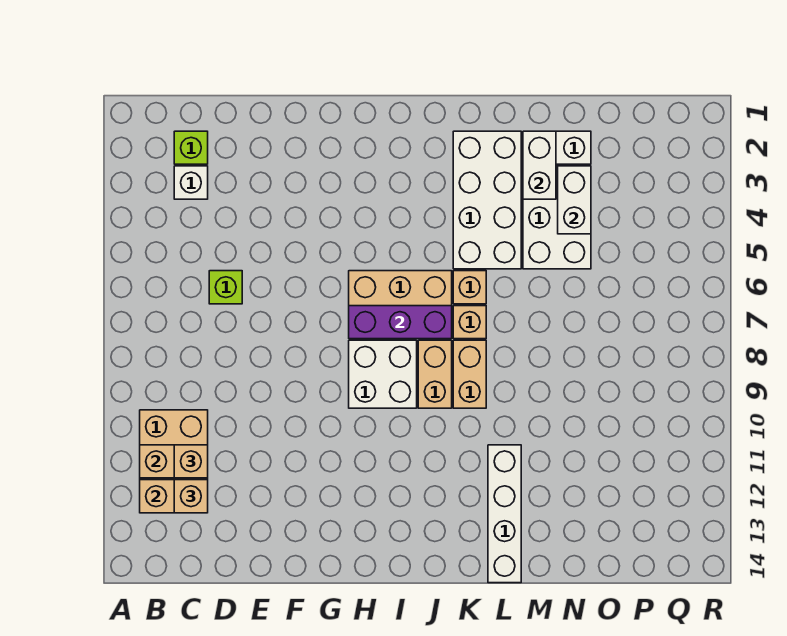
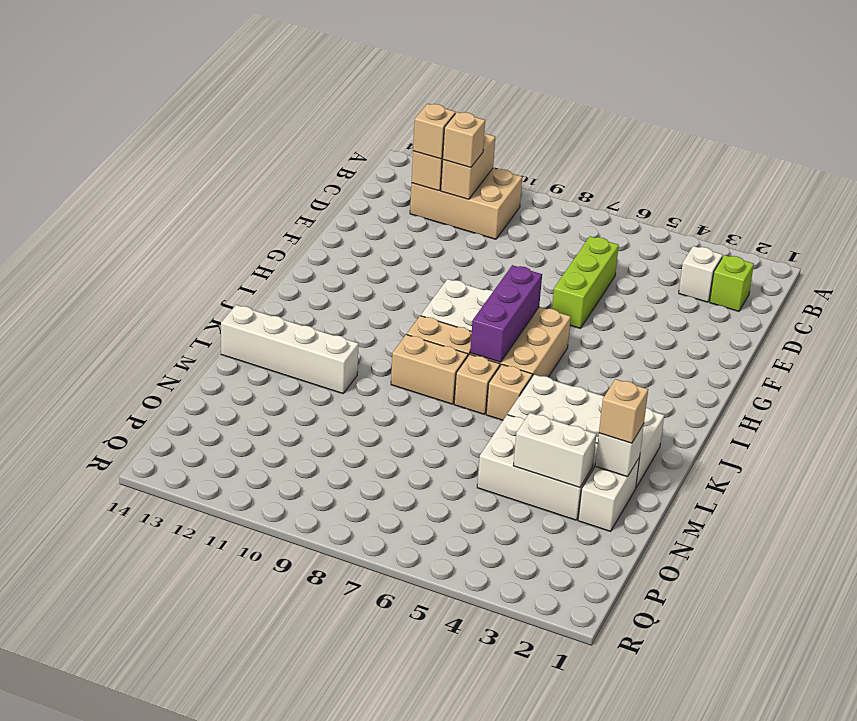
lime 1x1 brick [209,271,242,304] -> lime 1x3 brick [552,236,619,328]
white 1x2 brick [523,131,556,199] -> white 1x1 brick [595,424,644,477]
none -> tan 1x1 brick [599,379,648,443]

